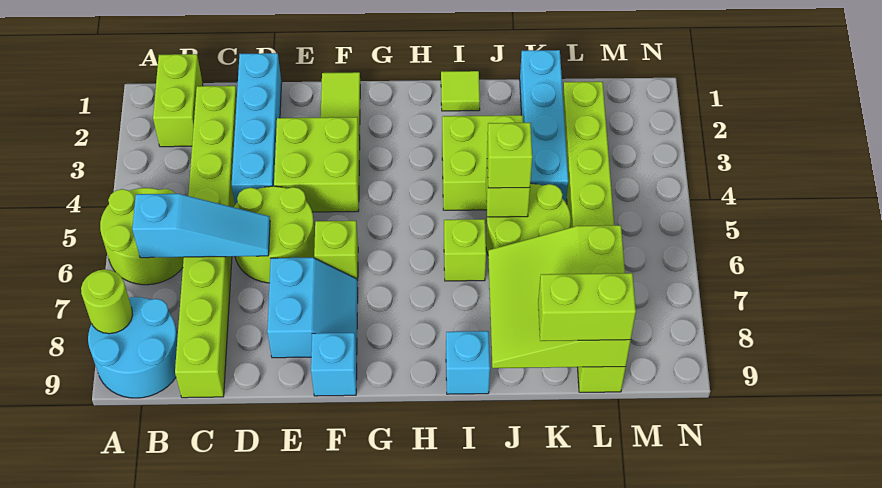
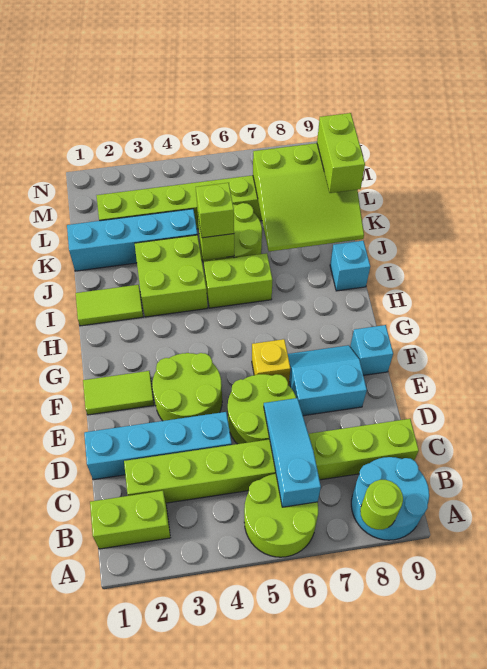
lime 2x2 brick [274,117,360,212] -> lime 2x2 round brick [152,353,222,421]
lime 1x1 brick [314,221,358,280] -> yellow 1x1 brick [252,339,290,385]
lime 1x1 tile [441,71,480,111] -> lime 1x2 tile [76,285,143,326]
lime 1x1 brick [444,219,486,281] -> lime 1x2 brick [204,253,273,308]

